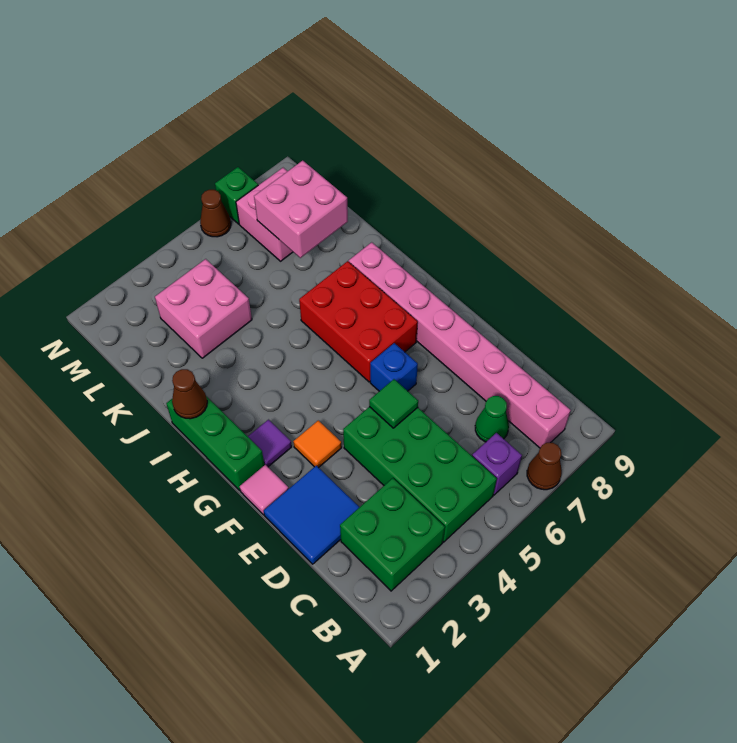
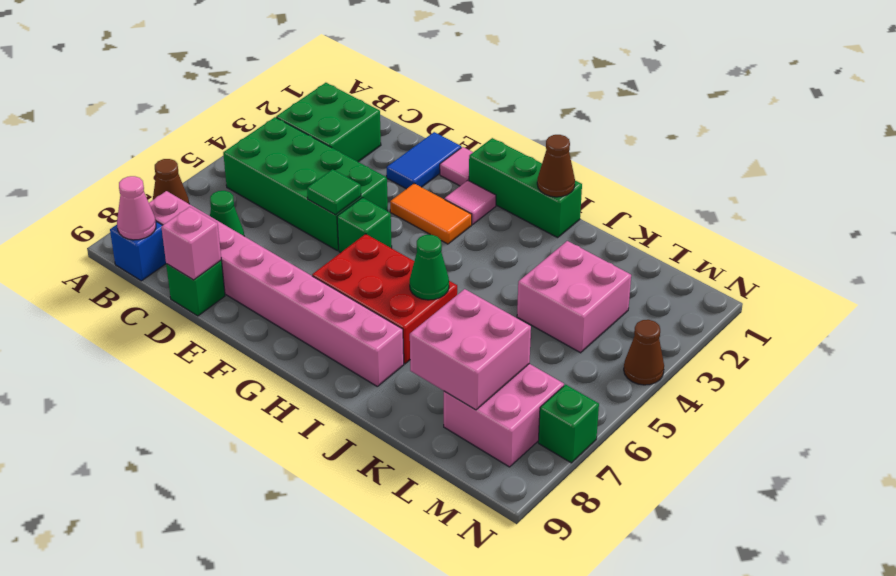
purple 1x1 brick [472,433,522,495] -> none
none -> pink 1x1 cone [117,176,156,240]
blue 2x2 tile [264,466,359,564] -> blue 1x2 tile [387,132,461,189]
none -> green 1x1 brick [166,261,225,316]
none -> pink 1x1 brick [161,207,221,280]
orange 1x1 tile [293,420,342,468] -> orange 1x2 tile [390,184,472,244]
none -> green 1x1 brick [337,198,392,253]
blue 1x1 brick [370,343,418,391] -> blue 1x1 brick moved to [110,222,166,281]
purple 1x1 tile [248,420,292,467] -> pink 1x1 tile [445,180,496,224]
none -> green 1x1 cone [410,235,449,300]
brown 1x1 cone [200,190,231,237] -> brown 1x1 cone moved to [624,320,664,385]

